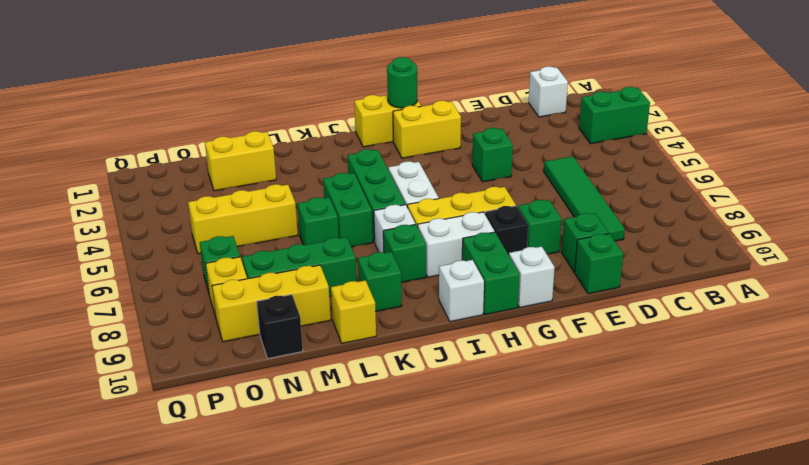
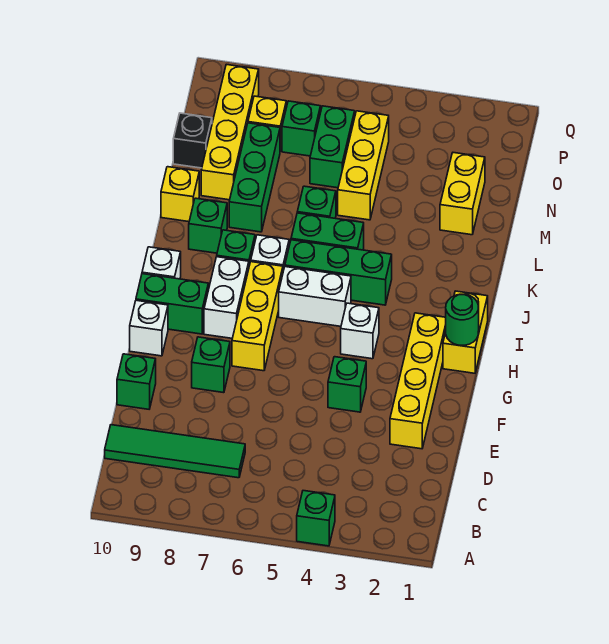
green 1x2 brick [579,87,650,144] -> green 1x2 brick moved to [310,106,355,188]
white 1x1 brick [529,67,568,117] -> white 1x1 brick moved to [341,303,379,359]
green 1x4 tile [544,156,625,241] -> green 1x4 tile moved to [105,425,245,478]
green 1x1 brick [562,213,609,272] -> green 1x1 brick moved to [297,491,335,546]
yellow 1x2 brick [393,101,461,158] -> yellow 1x4 brick [390,313,446,449]
black 1x1 brick [485,206,528,255] -> none
yellow 1x3 brick [212,265,331,342] -> yellow 1x4 brick [201,64,259,200]

